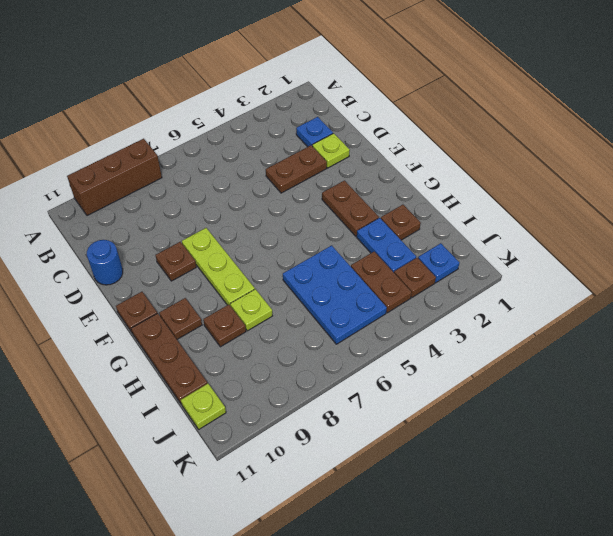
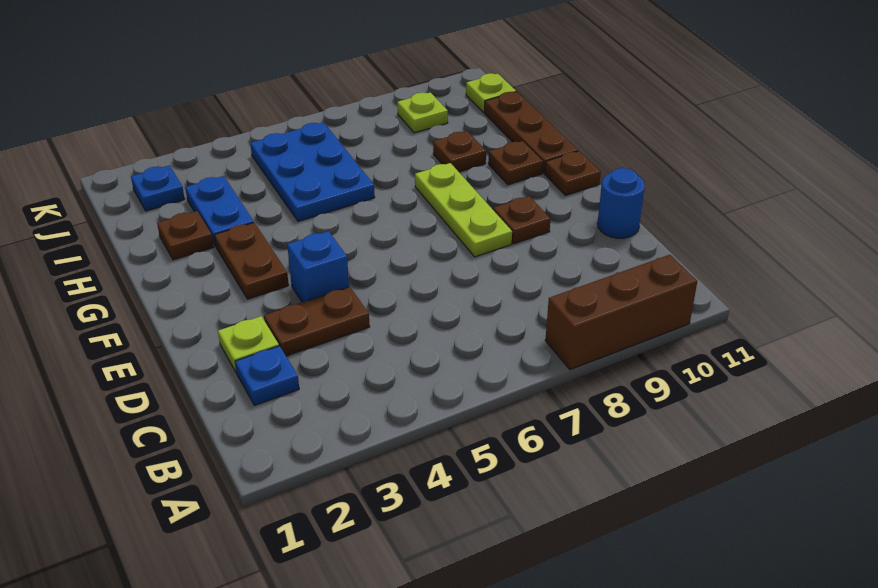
none -> blue 1x1 brick [287,231,349,302]
lime 1x1 plate [230,289,272,331] -> lime 1x1 plate moved to [397,92,448,133]
brown 1x2 plate [351,252,412,313] -> none
brown 1x1 plate [394,258,436,297] -> none

